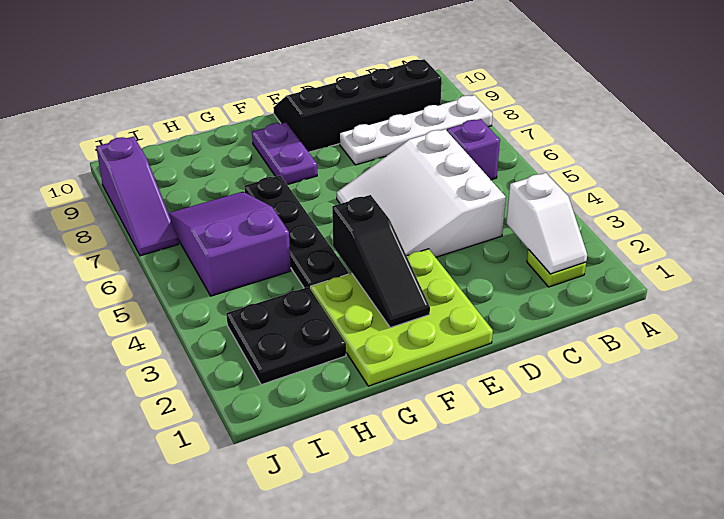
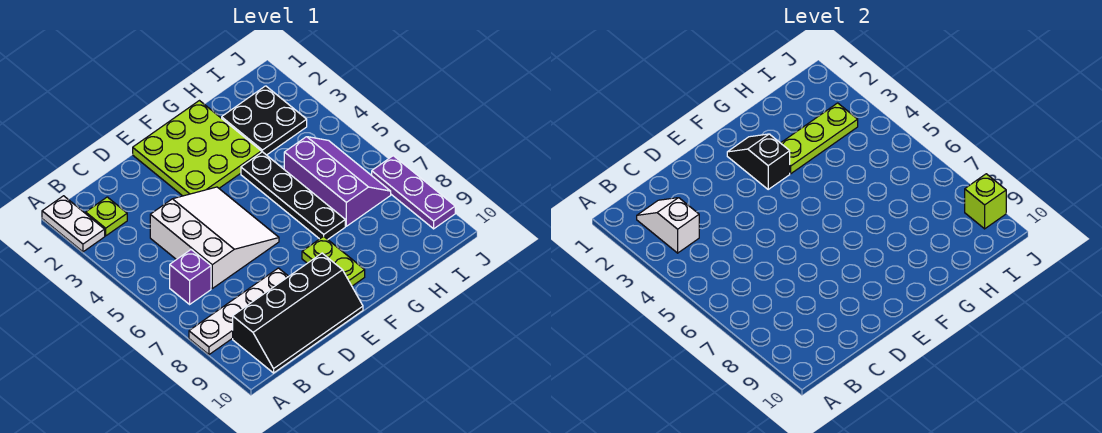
none -> white 1x2 plate [42,196,105,252]
black 1x3 slope [332,195,430,328] -> black 1x2 slope [727,134,790,189]
purple 1x2 plate [252,123,317,185] -> lime 1x2 plate [302,236,365,286]
none -> lime 1x3 plate [781,103,858,174]
purple 2x3 slope [169,192,291,296] -> purple 2x3 slope turned to [284,137,391,226]
purple 1x3 slope [96,136,179,256] -> purple 1x3 plate [372,156,455,229]
none -> lime 1x1 brick [965,174,1006,229]

